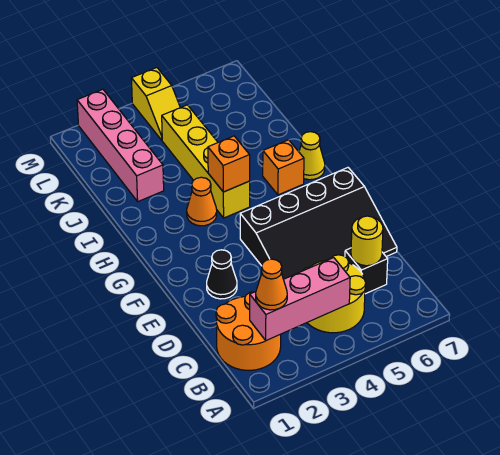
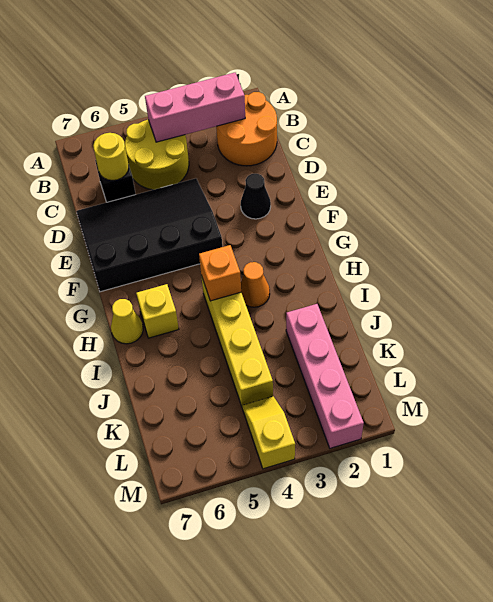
orange 1x1 cone [256,259,287,310] -> none
orange 1x1 brick [263,140,304,195] -> yellow 1x1 brick [136,284,179,338]

